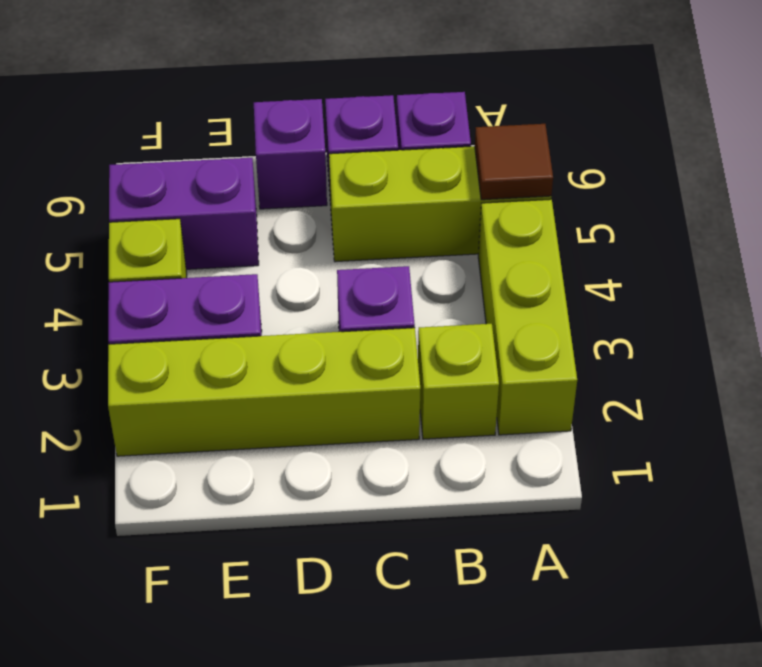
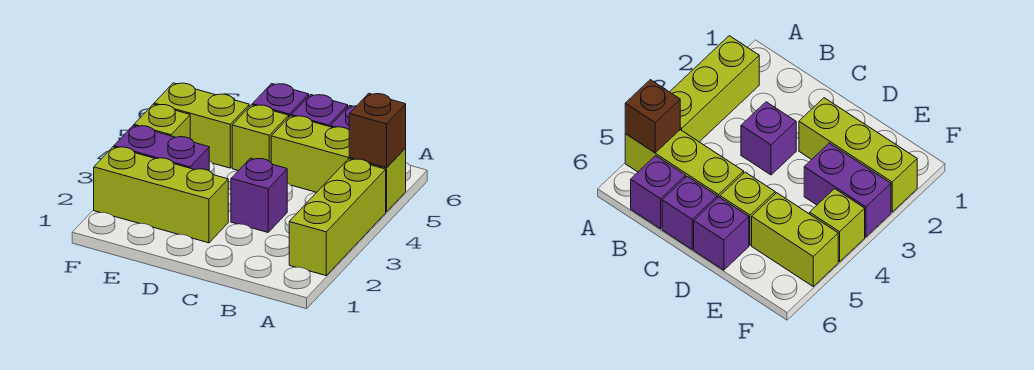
brown 1x1 tile [475,124,553,200] -> brown 1x1 brick [349,93,406,168]
lime 1x1 brick [418,324,499,439] -> lime 1x1 brick moved to [232,105,289,171]
lime 1x4 brick [108,328,420,456] -> lime 1x3 brick [94,147,228,243]
purple 1x2 brick [109,158,259,269] -> lime 1x2 brick [154,83,249,168]

